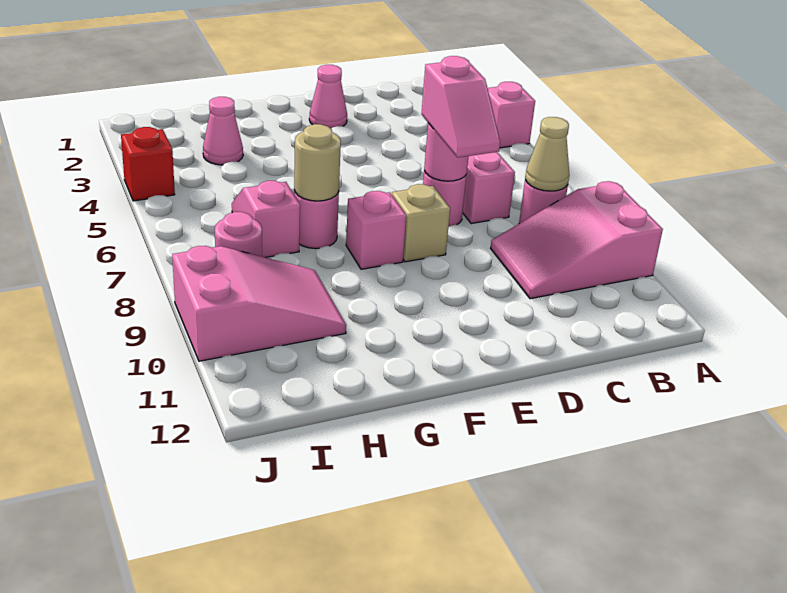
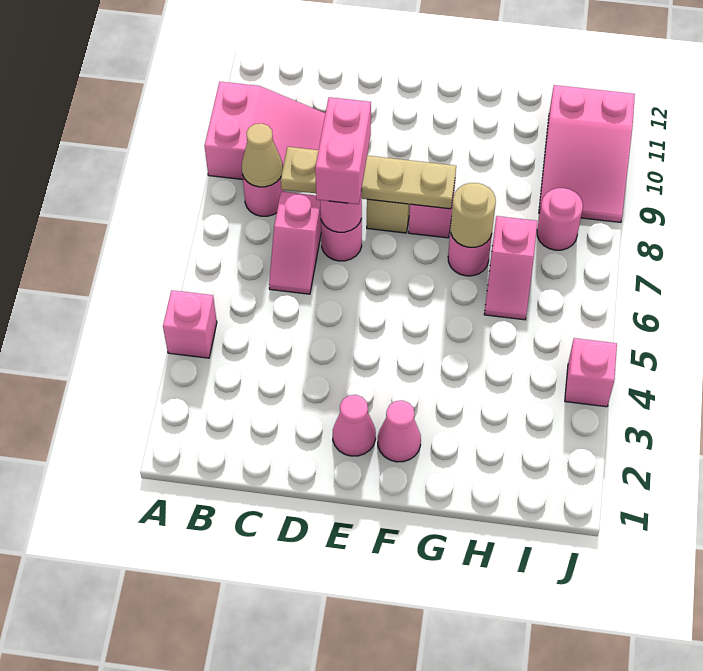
none -> tan 1x4 plate [281,147,456,209]
pink 1x2 slope [421,56,500,158] -> pink 1x2 brick [315,97,371,204]
pink 1x1 cone [203,97,243,165] -> pink 1x1 cone moved to [378,401,421,462]
pink 2x3 slope [172,246,346,361] -> pink 2x3 slope turned to [539,85,635,222]
red 1x1 brick [121,127,175,201] -> pink 1x1 brick [565,338,617,407]

